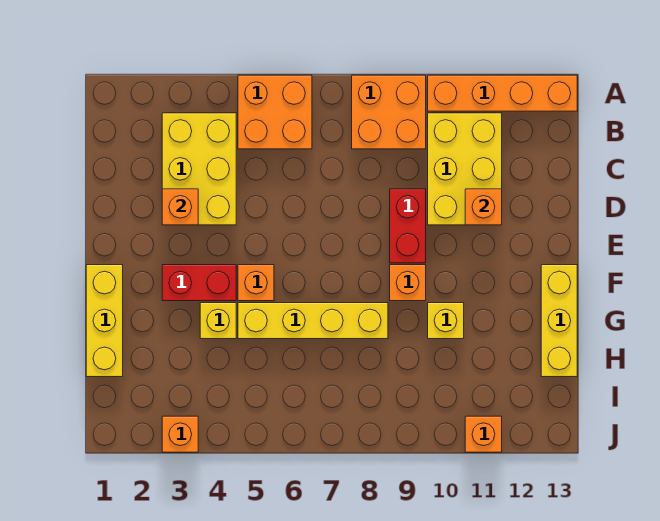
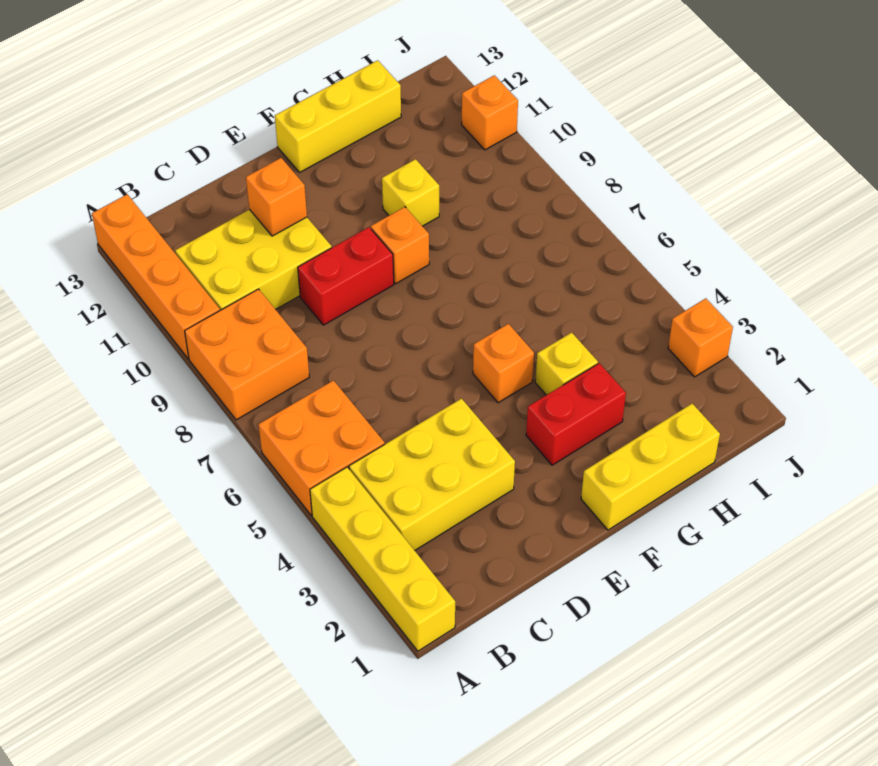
orange 1x1 brick [162,189,198,225] -> none
red 1x2 brick [162,265,236,301] -> red 1x2 brick turned to [526,363,626,465]
yellow 1x4 brick [238,303,388,339] -> yellow 1x4 brick moved to [310,467,455,651]

